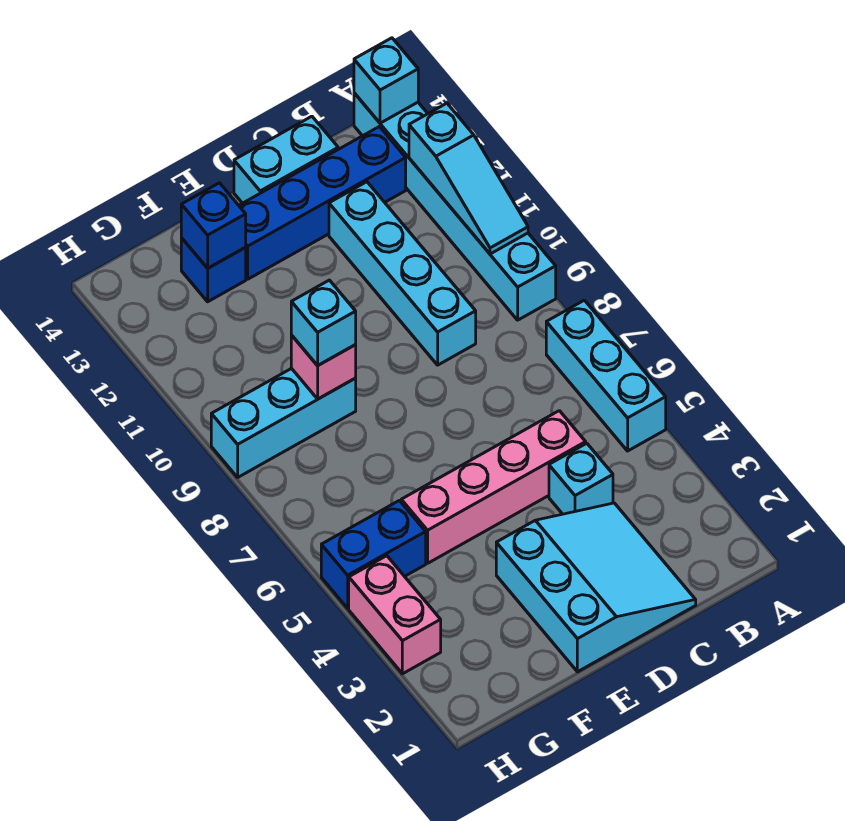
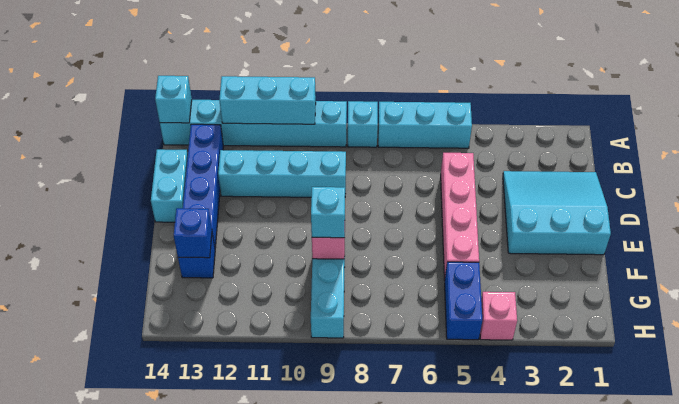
cyan 1x3 slope [409,103,528,254] -> cyan 1x3 brick [219,76,316,124]
cyan 1x1 brick [549,443,613,514] -> cyan 1x1 brick moved to [348,101,378,147]
pink 1x2 brick [349,556,441,674] -> pink 1x1 brick [480,292,517,340]

